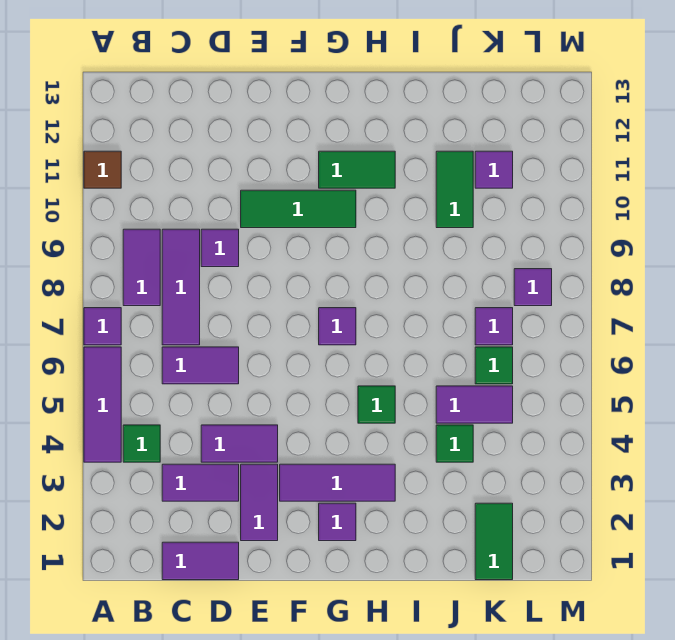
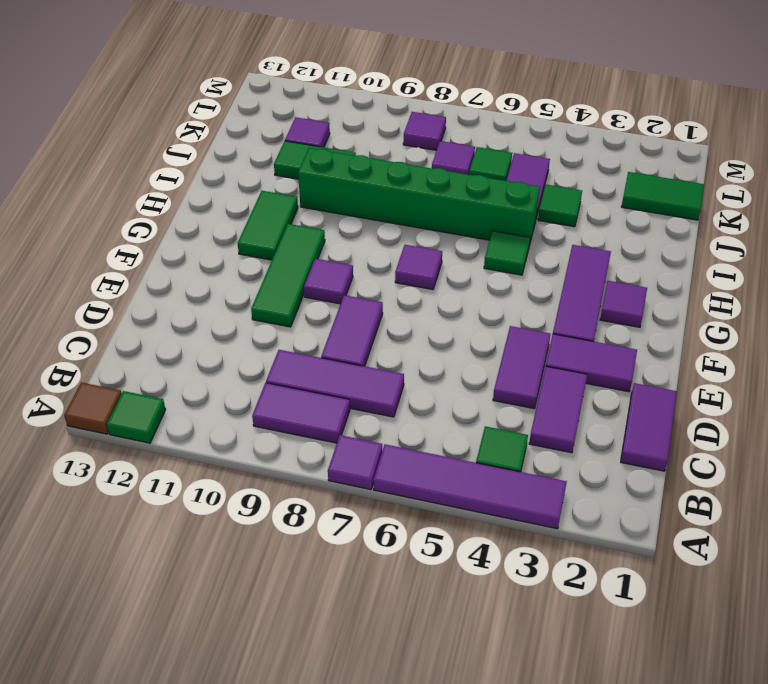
purple 1x3 tile [84,347,121,462] -> purple 1x4 tile [374,444,567,529]
brown 1x1 tile [84,151,121,188] -> brown 1x1 tile moved to [64,382,122,434]
none -> green 1x1 tile [107,391,166,443]
purple 1x2 tile [162,347,239,384] -> purple 1x2 tile moved to [321,295,383,366]
purple 1x1 tile [201,229,239,267] -> purple 1x1 tile moved to [304,259,353,304]
none -> green 1x6 brick [298,148,540,246]

